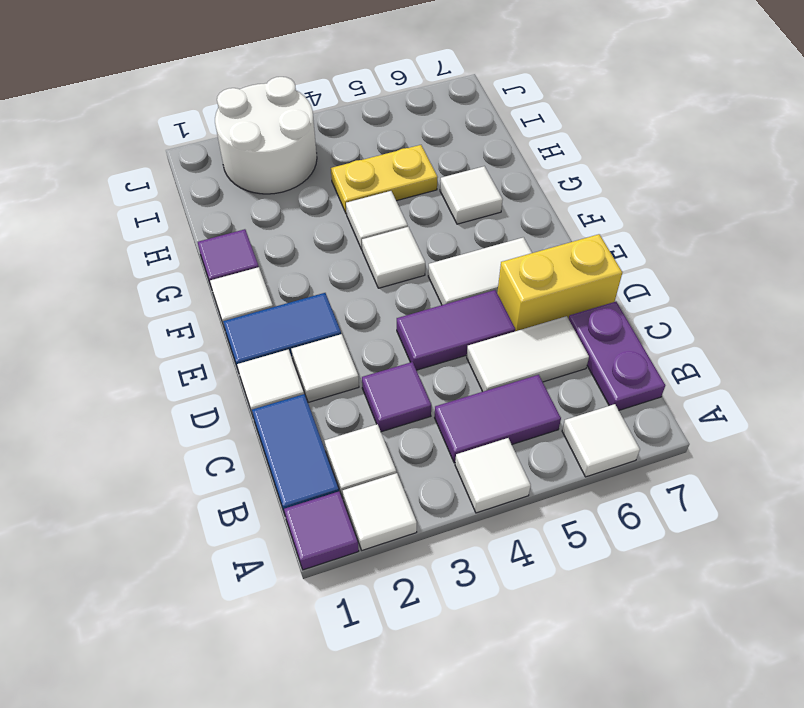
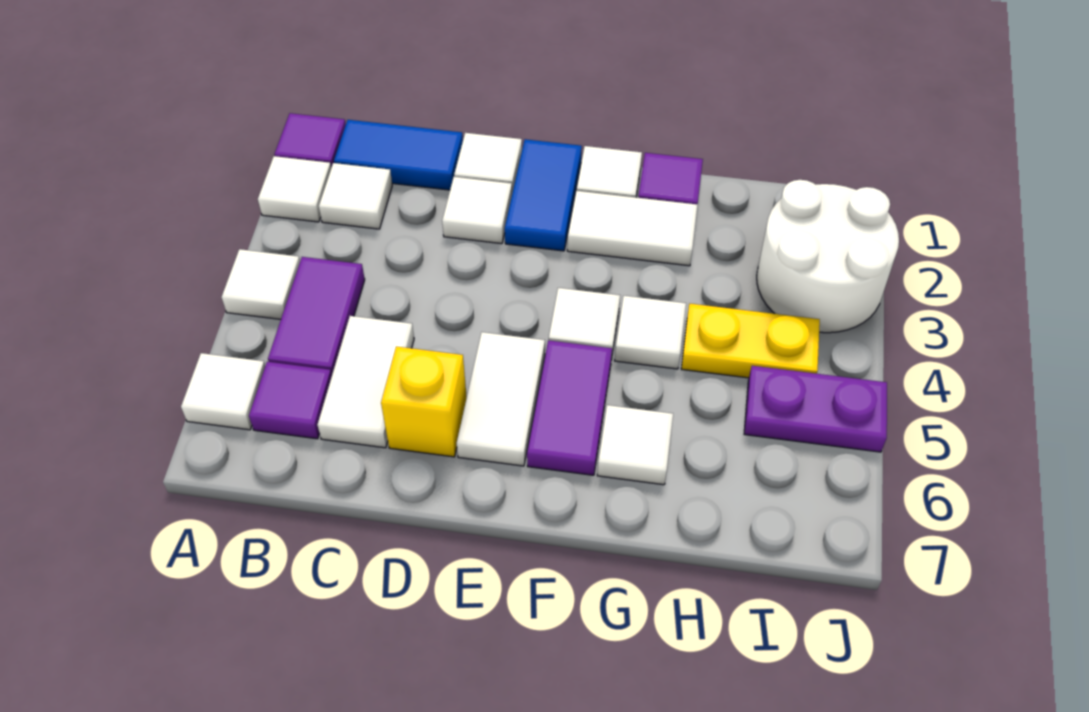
purple 1x2 plate [569,302,665,410] -> purple 1x2 plate moved to [744,366,887,452]
purple 1x1 tile [362,362,431,432] -> purple 1x1 tile moved to [249,362,332,439]
purple 1x2 tile [397,290,515,370] -> purple 1x2 tile moved to [527,340,612,475]
yellow 1x2 brick [497,234,622,331] -> yellow 1x1 brick [381,346,467,457]
none -> white 1x2 tile [567,191,698,266]
yellow 1x2 plate [331,145,438,214] -> yellow 1x2 plate turned to [681,304,820,378]

